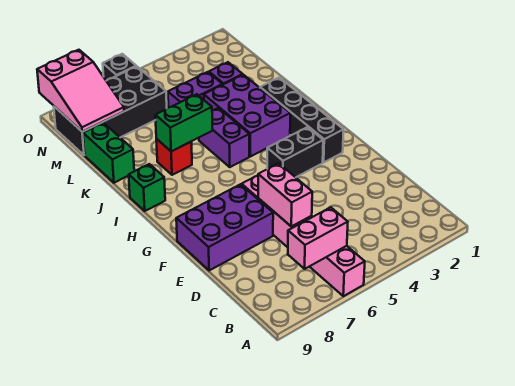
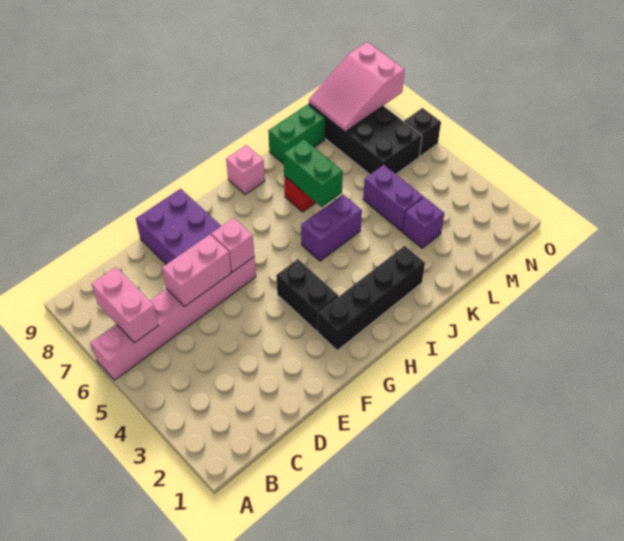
none -> pink 1x1 brick [211,218,254,272]
purple 2x3 brick [204,75,290,157] -> none
green 1x1 brick [129,164,165,211] -> pink 1x1 brick [226,145,265,195]

